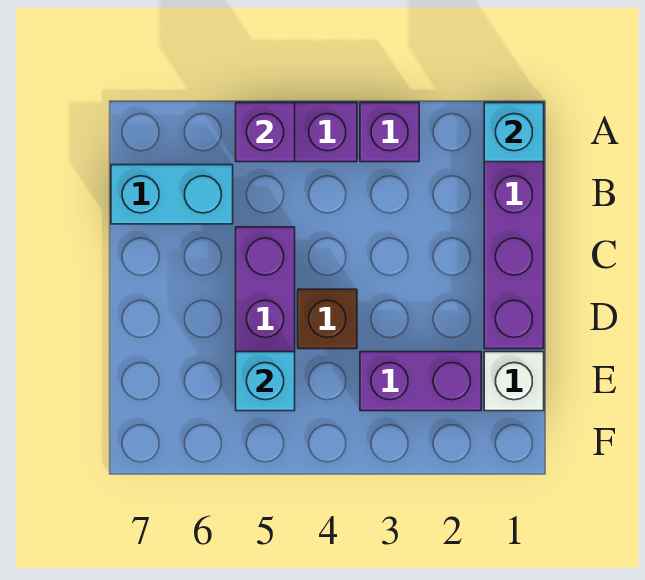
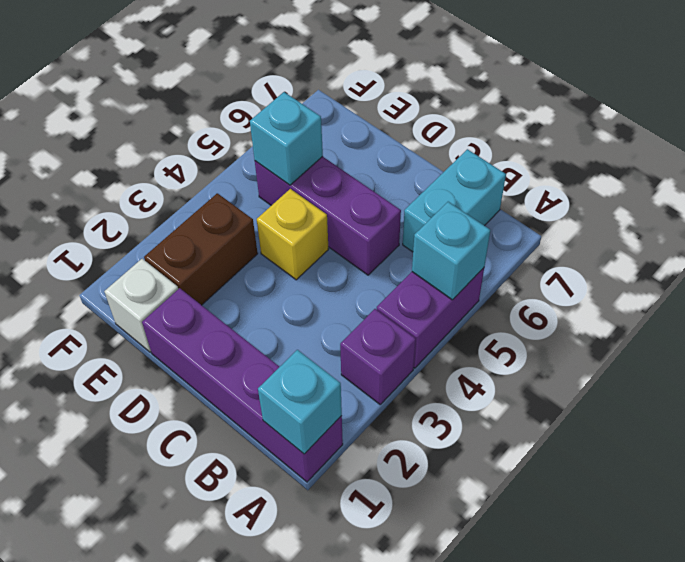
purple 1x1 brick [236,103,295,162] -> cyan 1x1 brick [412,202,490,300]
brown 1x1 brick [298,289,357,349] -> yellow 1x1 brick [257,189,329,280]
purple 1x2 brick [360,352,481,411] -> brown 1x2 brick [144,193,258,305]

